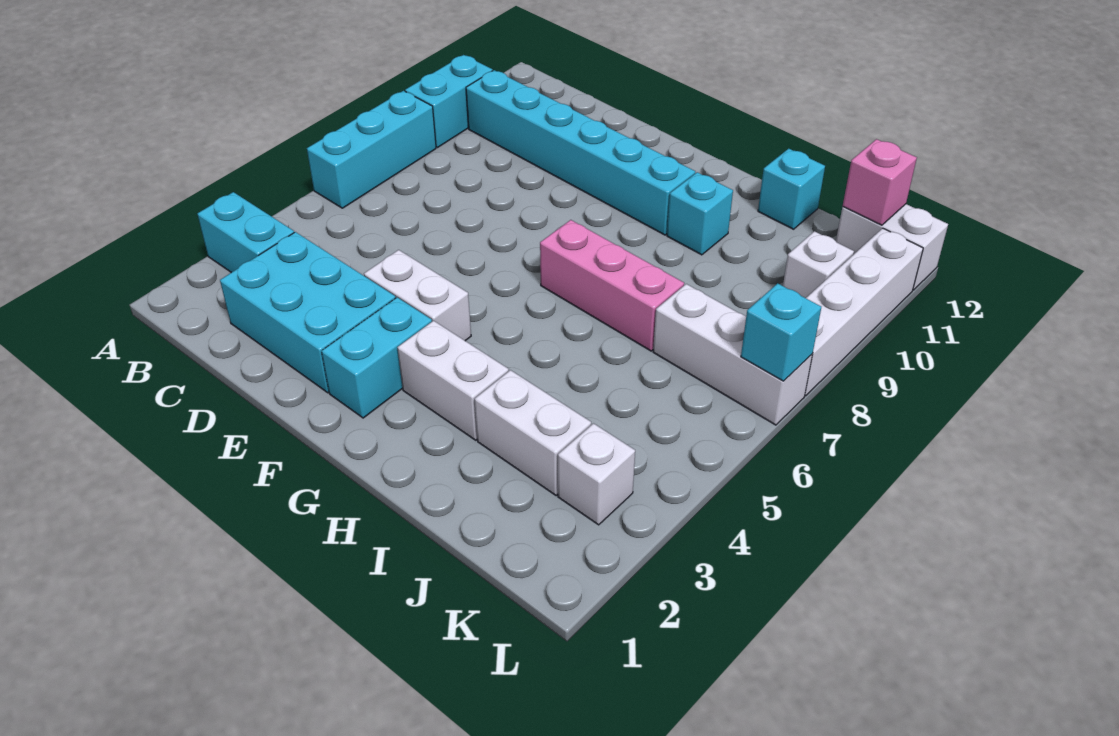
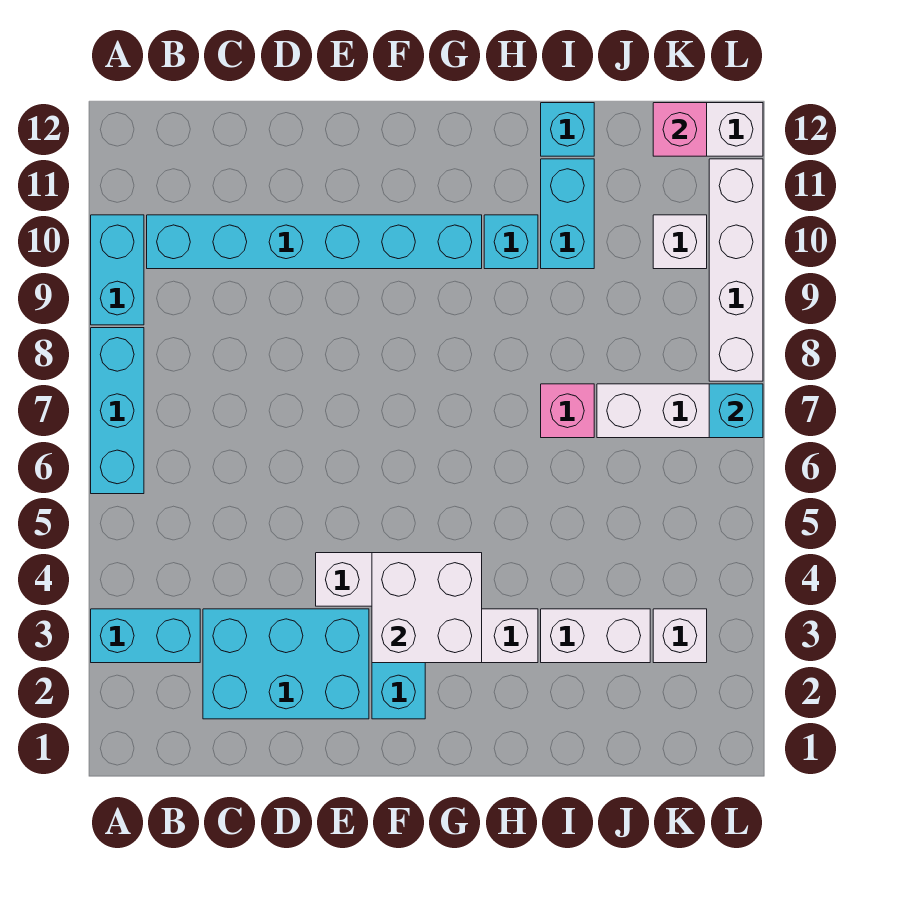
none -> white 2x2 brick [372,553,482,663]
pink 1x3 brick [540,220,684,351] -> pink 1x1 brick [541,384,594,438]
none -> cyan 1x2 brick [541,159,594,269]

